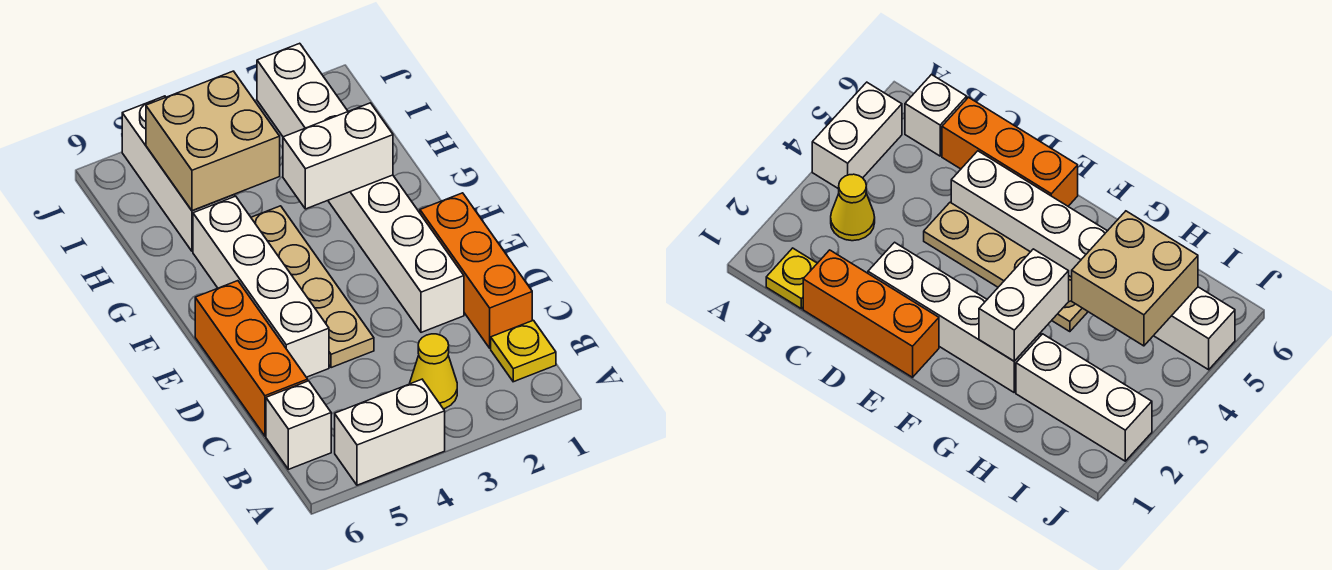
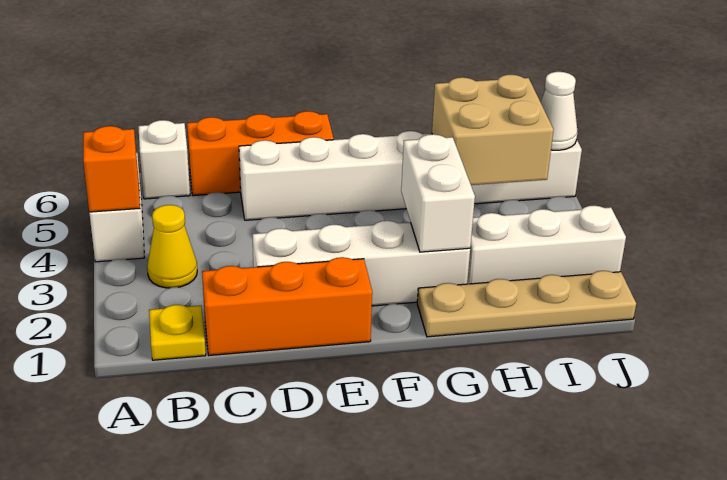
none -> orange 1x1 brick [83,126,140,212]
tan 1x4 plate [251,206,374,368] -> tan 1x4 plate moved to [417,271,636,337]
none -> white 1x1 cone [541,72,578,150]

